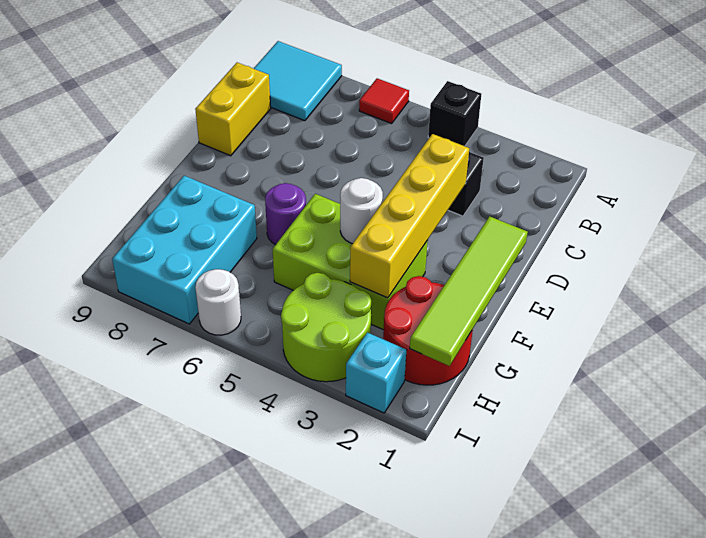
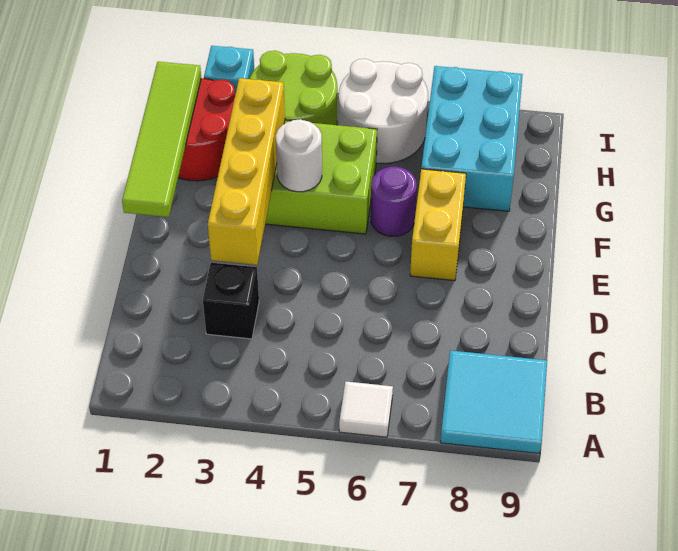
black 1x1 brick [428,81,481,146] -> none
red 1x1 tile [359,78,409,123] -> white 1x1 tile [339,381,393,437]
yellow 1x2 brick [195,63,271,156] -> yellow 1x2 brick moved to [410,169,466,281]
white 1x1 round brick [195,269,241,335] -> white 2x2 round brick [339,59,428,164]

